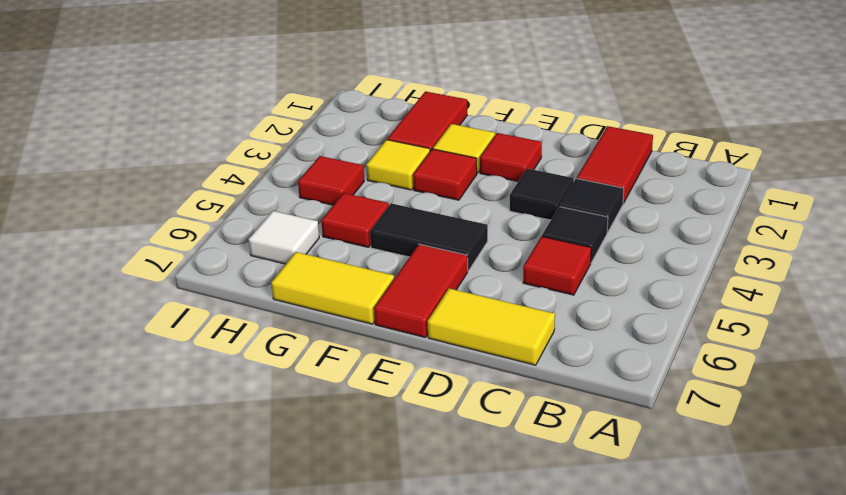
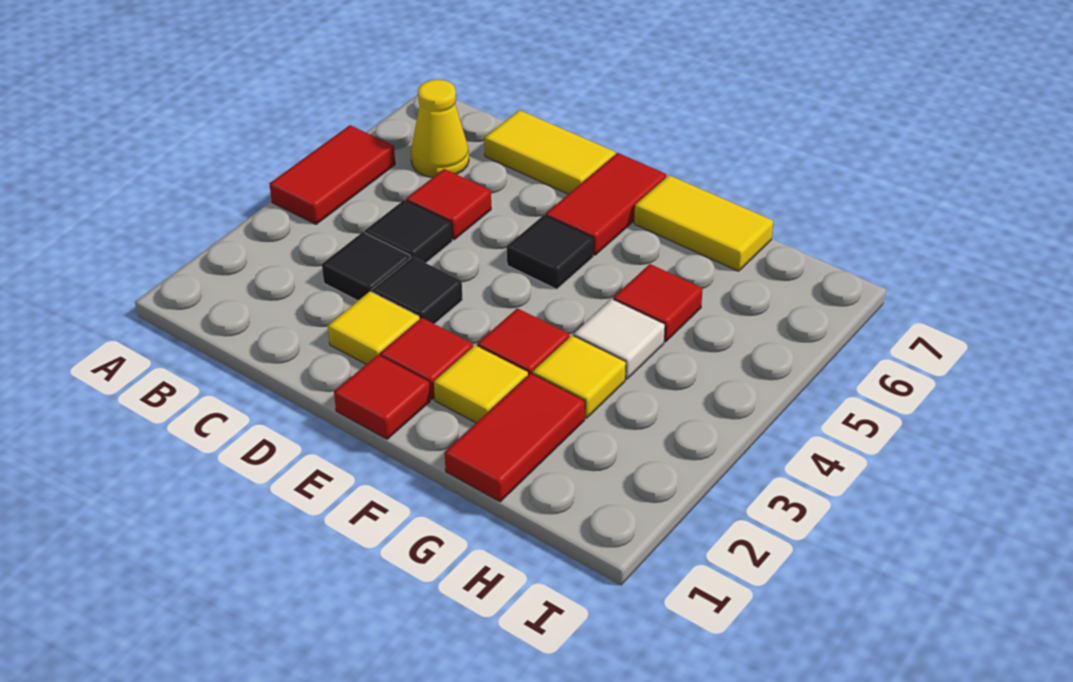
none -> yellow 1x1 cone [411,80,469,178]
red 1x2 tile [577,126,653,203] -> red 1x2 tile moved to [270,125,395,224]
none -> yellow 1x1 tile [328,291,420,364]
black 1x2 tile [370,203,488,271] -> black 1x1 tile [507,215,594,289]
red 1x1 tile [298,156,364,205] -> red 1x1 tile moved to [334,355,430,439]
white 1x1 tile [249,211,319,264] -> white 1x1 tile moved to [574,299,665,379]

